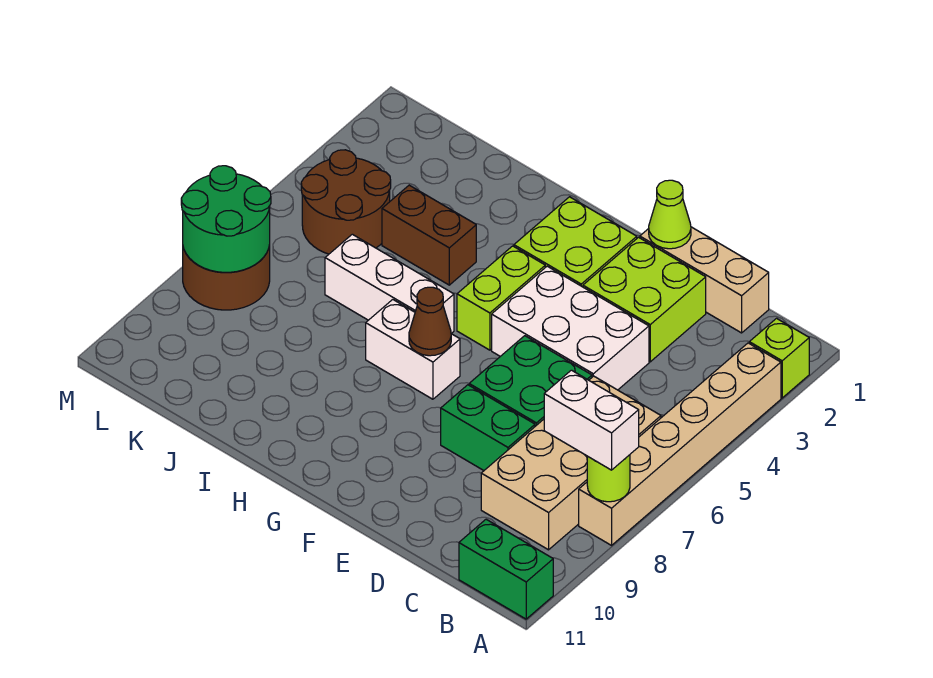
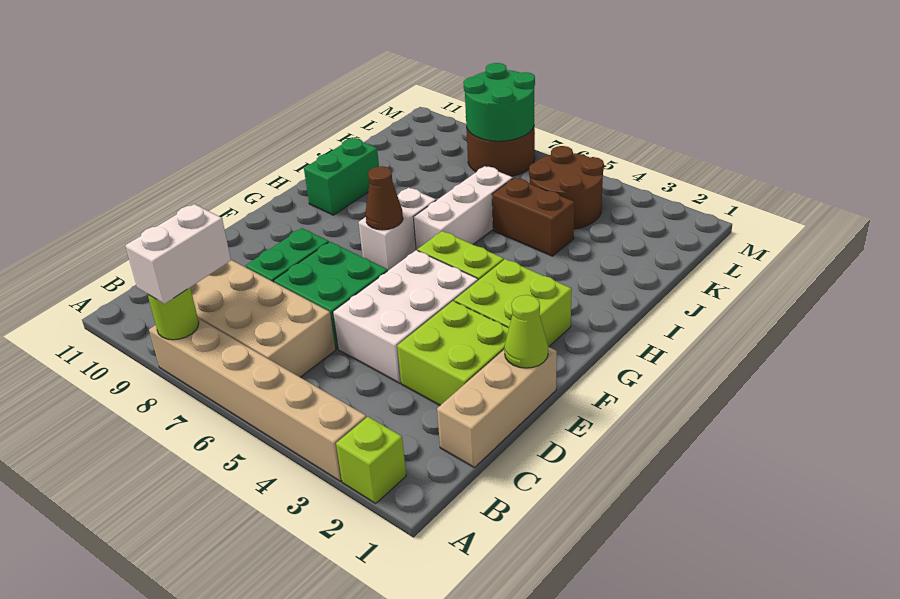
green 1x2 brick [459,519,553,619] -> green 1x2 brick moved to [304,138,379,215]
brown 1x2 brick [382,185,476,285] -> brown 1x2 brick turned to [492,178,574,256]

